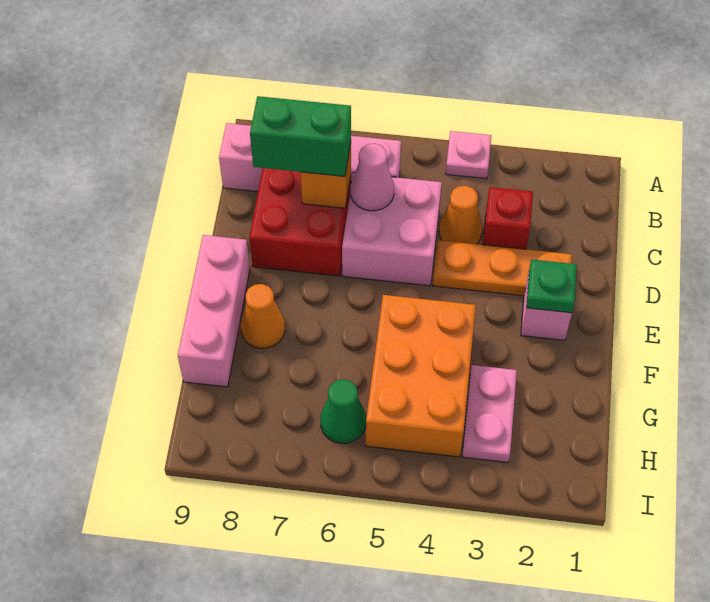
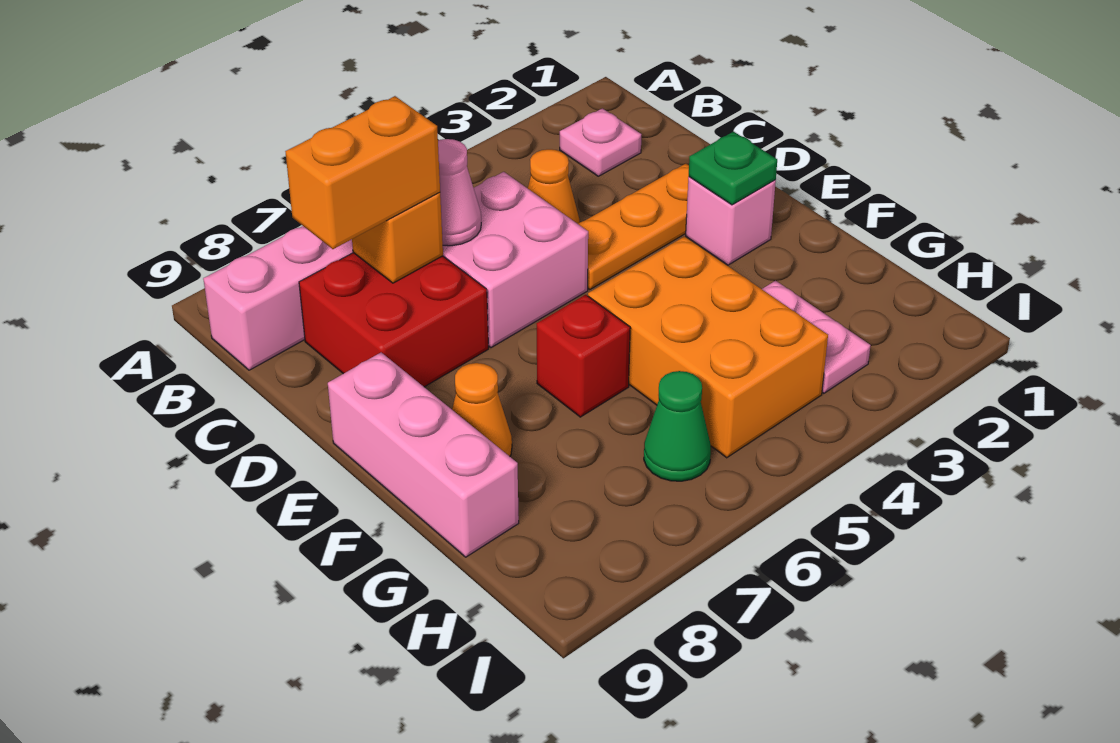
pink 1x1 plate [446,131,491,179] -> pink 1x1 plate moved to [560,108,641,176]
red 1x1 brick [483,187,533,249] -> red 1x1 brick moved to [537,295,630,417]
green 1x2 brick [250,96,351,176] -> orange 1x2 brick [285,96,440,249]

